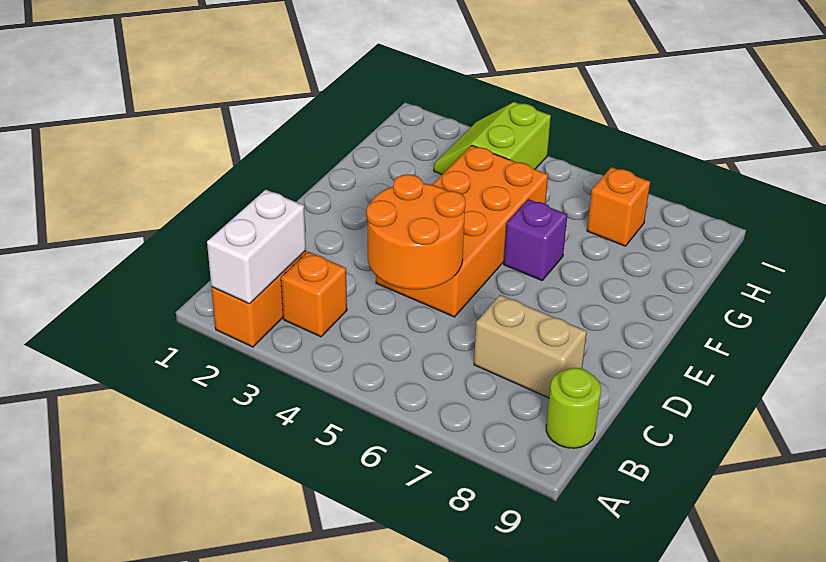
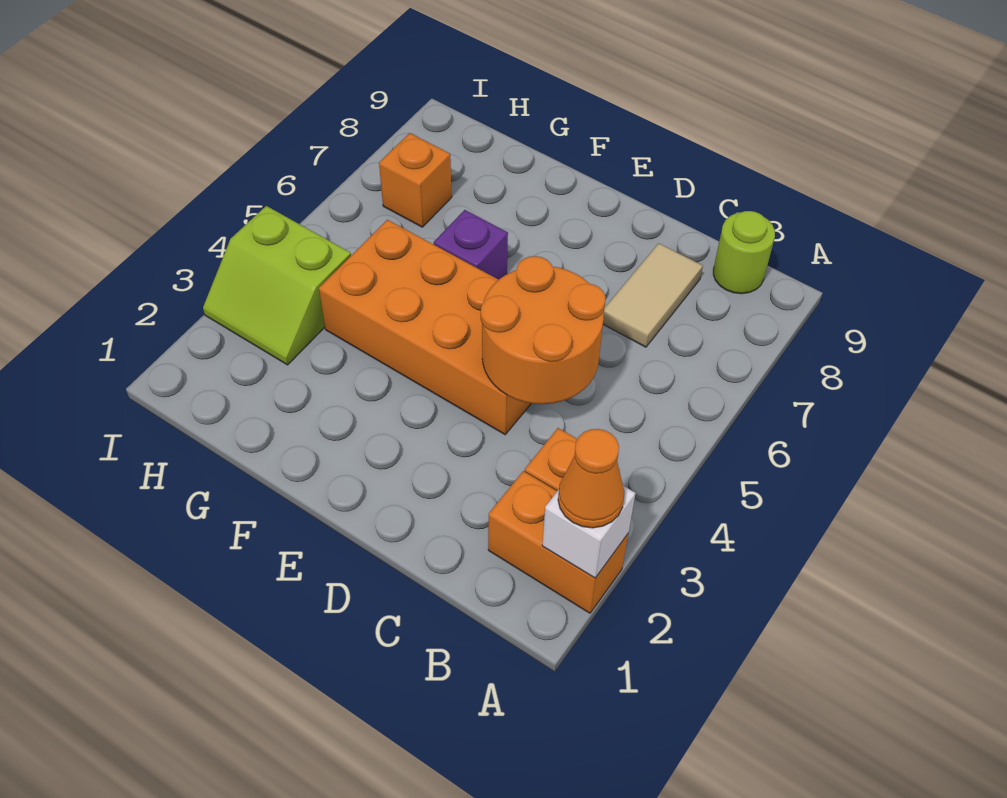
white 1x2 brick [207,190,306,304] -> white 1x1 brick [542,486,635,578]
none -> orange 1x1 cone [558,429,624,528]
tan 1x2 brick [474,295,587,398] -> tan 1x2 tile [603,243,703,347]

